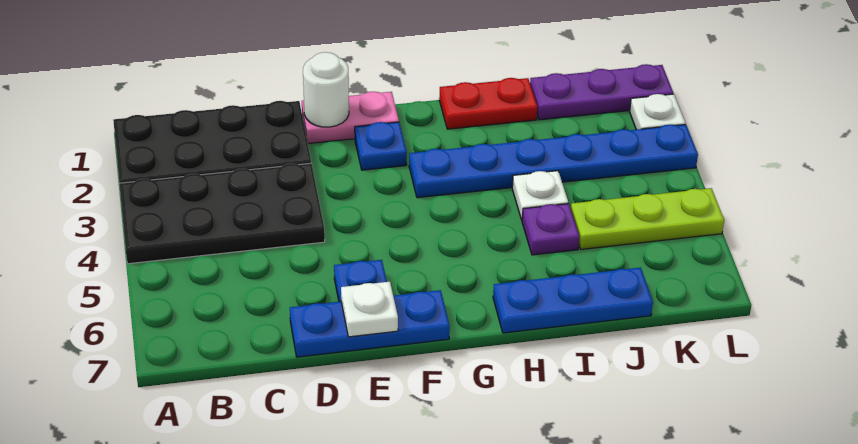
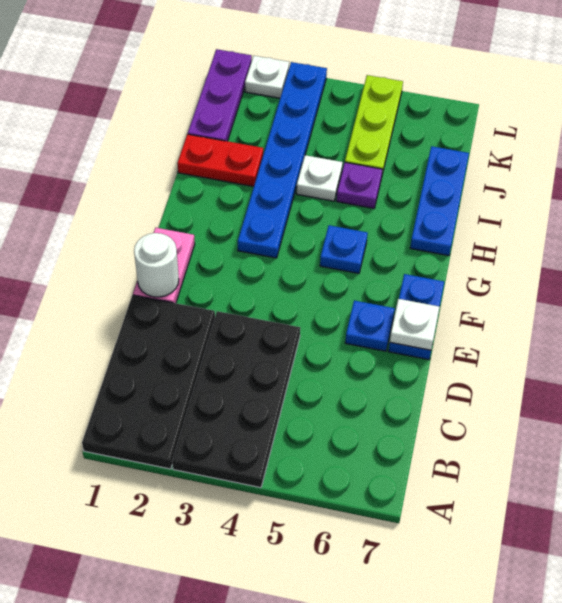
blue 1x3 plate [290,290,450,357] -> blue 1x2 plate [388,274,444,360]
blue 1x1 plate [355,122,407,170] -> blue 1x1 plate moved to [320,225,368,273]
red 1x2 plate [439,78,537,129] -> red 1x2 plate turned to [177,134,263,187]

